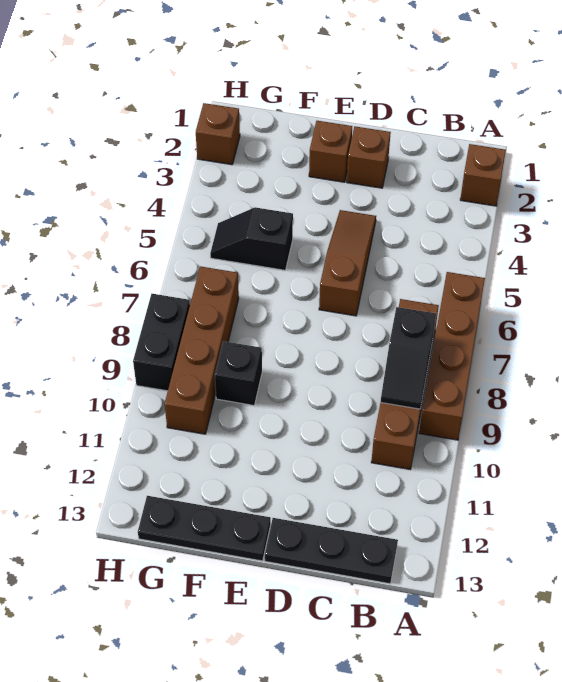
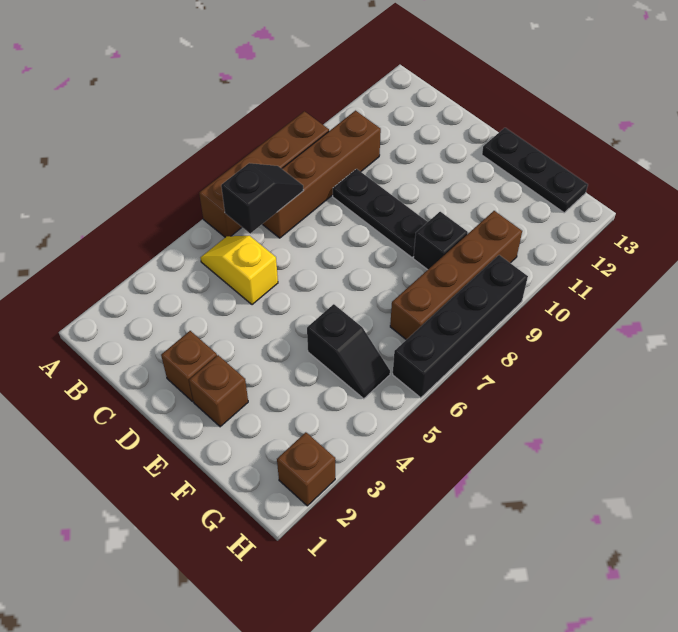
brown 1x1 brick [460,144,506,206] -> none
none -> yellow 1x2 slope [200,236,278,305]
black 1x2 slope [381,307,436,409] -> black 1x2 slope moved to [221,163,304,233]
black 1x3 plate [265,518,398,584] -> black 1x3 plate moved to [333,169,427,257]
brown 1x3 slope [319,210,376,316] -> none
black 1x2 brick [133,294,190,391] -> black 1x4 brick [393,255,528,398]

